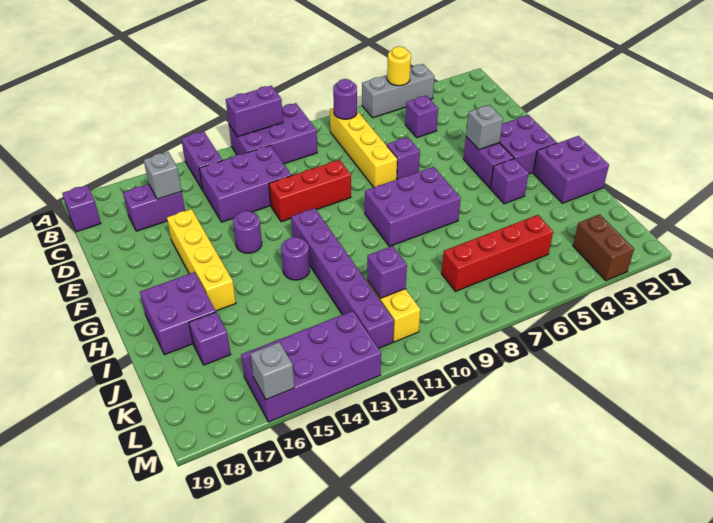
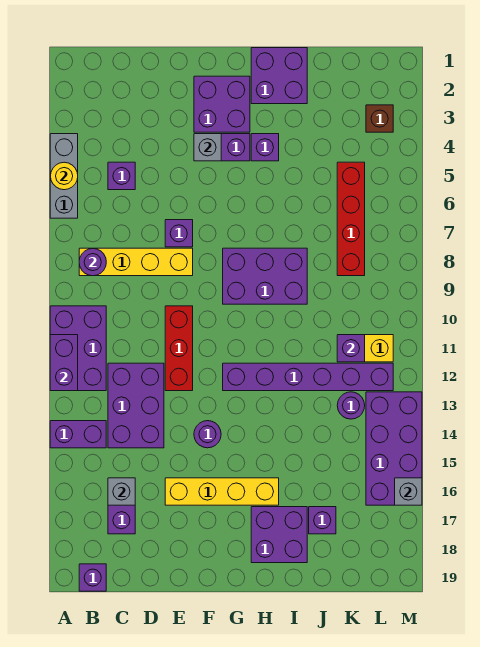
purple 2x3 brick [365,167,461,246] -> purple 2x3 brick turned to [223,248,307,304]
purple 1x1 round brick [281,237,310,280] -> purple 1x1 round brick moved to [337,392,365,419]
brown 1x2 brick [573,214,634,281] -> brown 1x1 brick [366,105,393,132]

